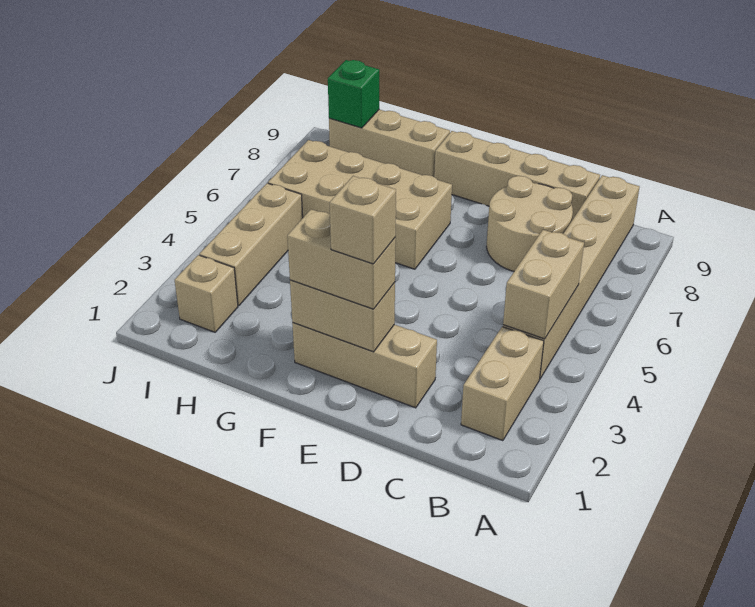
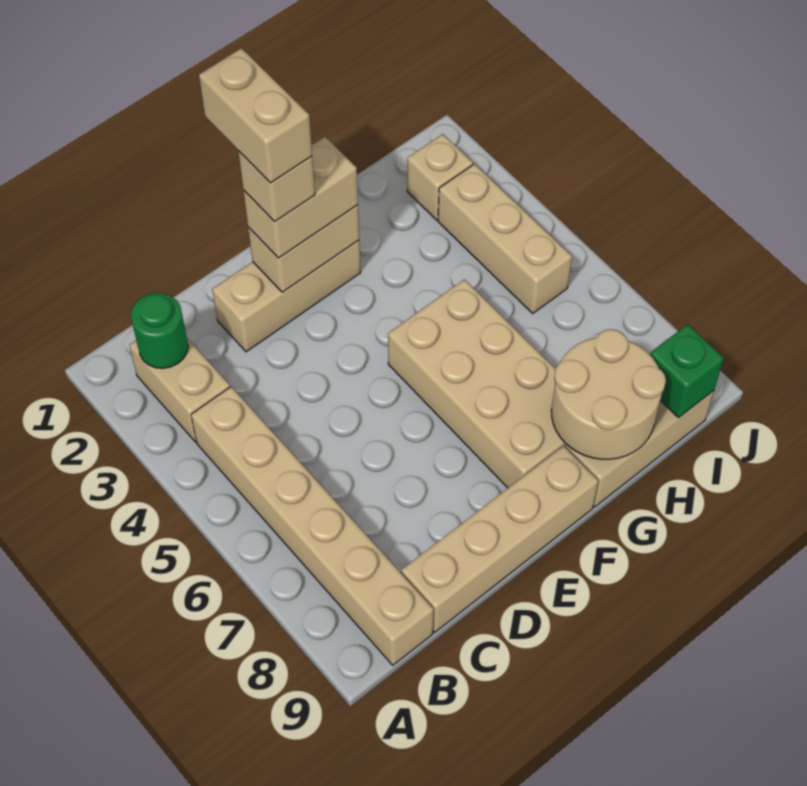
none -> green 1x1 round brick [131,293,188,368]
tan 1x2 brick [503,230,584,339] -> tan 1x2 brick moved to [199,48,312,183]
tan 2x2 round brick [487,176,573,271] -> tan 2x2 round brick moved to [551,329,666,459]
tan 2x4 brick [268,140,452,269] -> tan 2x4 brick turned to [388,279,566,488]

